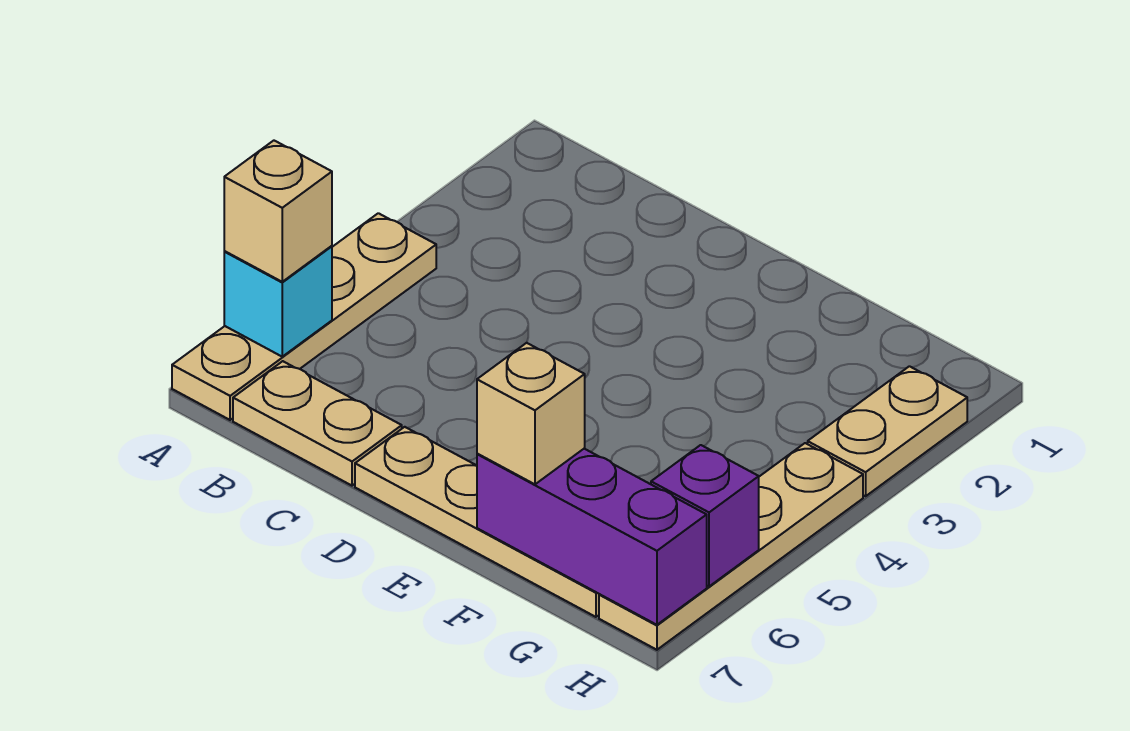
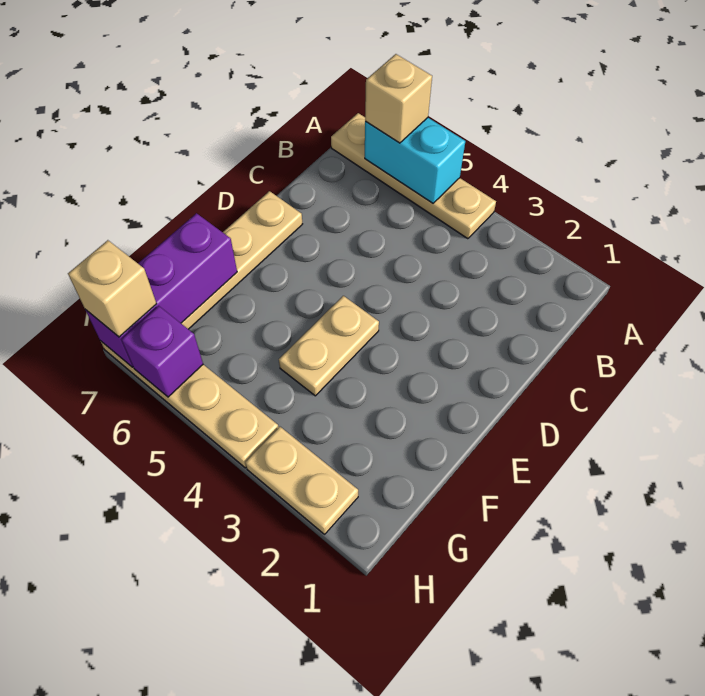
cyan 1x1 brick [224,246,332,357] -> cyan 1x2 brick [365,118,465,203]
tan 1x2 plate [233,361,402,486] -> tan 1x2 plate moved to [279,296,379,396]
tan 1x1 brick [477,343,585,484] -> tan 1x1 brick moved to [68,240,157,337]

